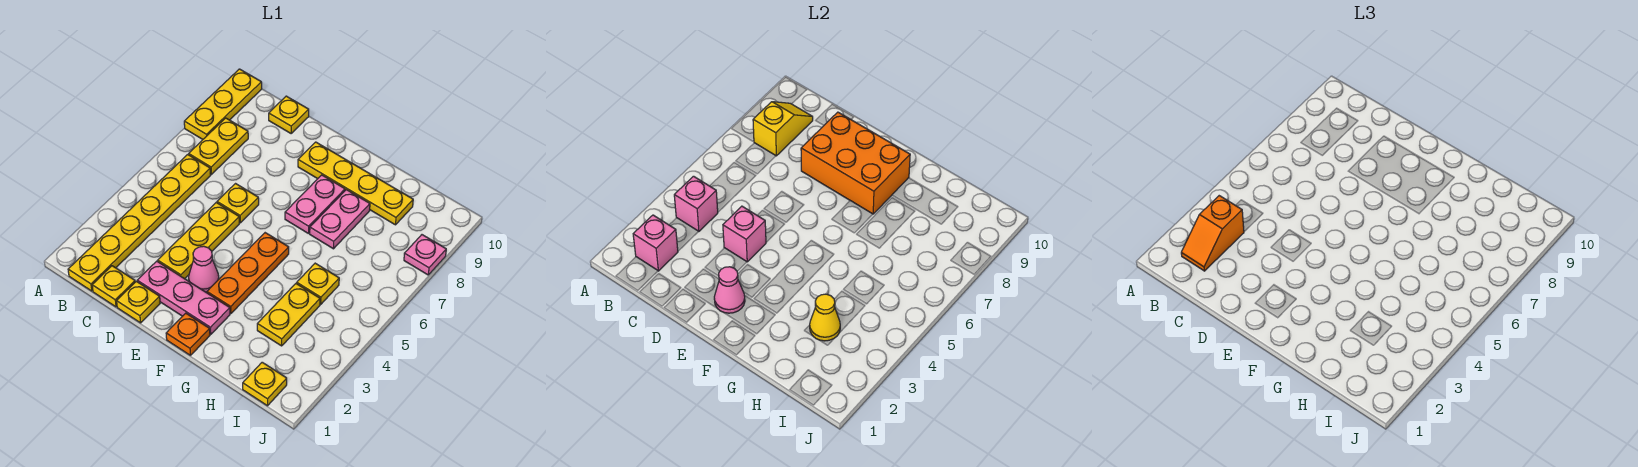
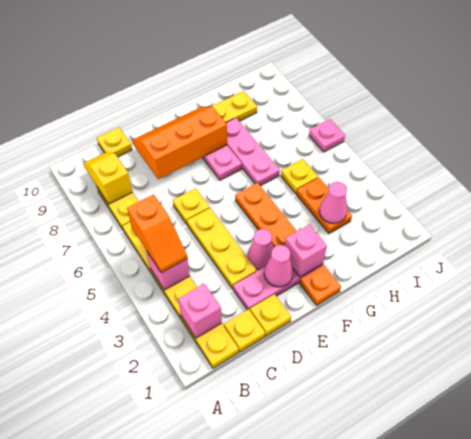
yellow 1x3 plate [184,69,262,139] -> none
orange 1x2 slope [1181,196,1244,271] -> orange 1x2 slope moved to [127,194,187,273]
pink 1x1 brick [723,206,766,262] -> pink 1x1 brick moved to [285,225,327,277]
orange 2x3 brick [801,112,910,214] -> orange 2x3 slope [132,107,227,179]
pink 1x2 plate [310,190,370,249] -> pink 1x3 plate [226,118,280,186]
yellow 1x2 plate [257,284,320,346] -> orange 1x2 plate [297,178,352,233]
yellow 1x1 cone [810,294,840,341] -> pink 1x1 cone [319,182,347,223]
yellow 1x1 plate [243,362,287,406] -> none
pink 1x1 plate [404,235,446,275] -> pink 1x1 plate moved to [309,119,345,152]

